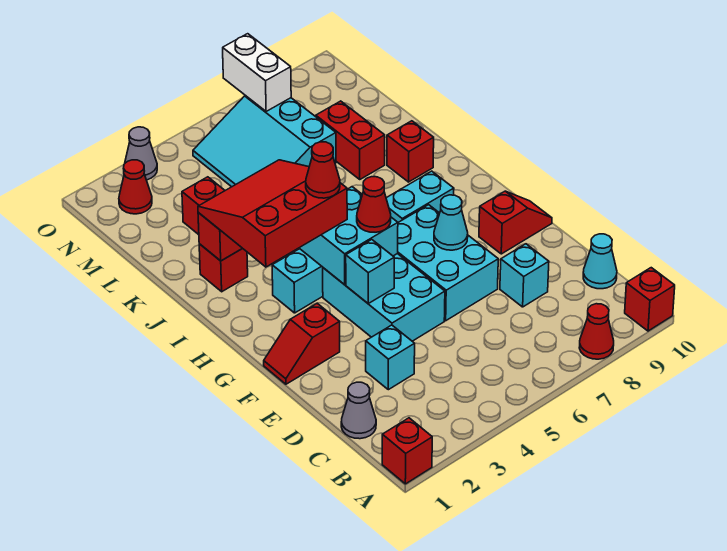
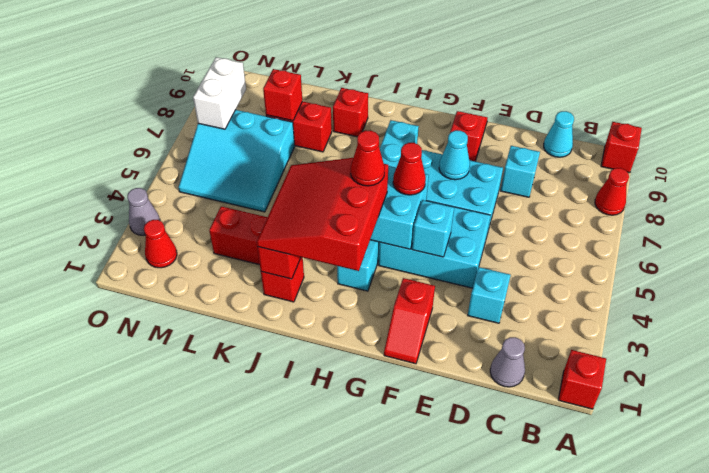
none -> red 1x1 brick [263,69,302,121]
white 1x2 brick [223,34,291,111] -> white 1x2 brick turned to [193,57,246,129]

